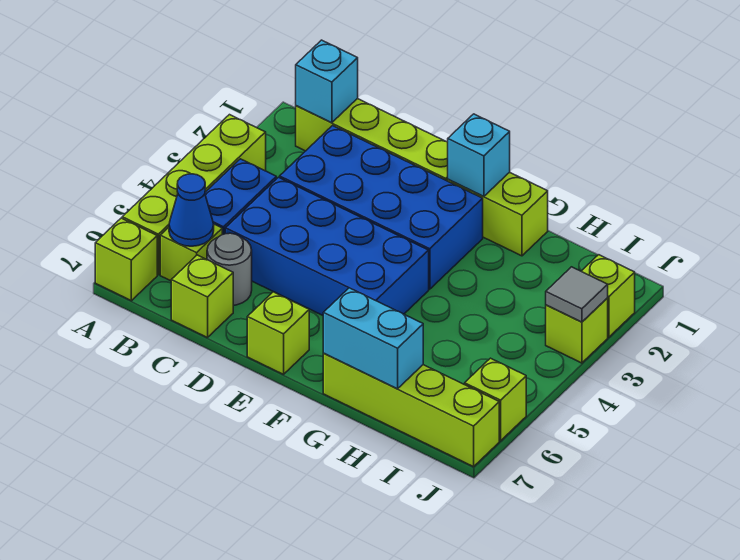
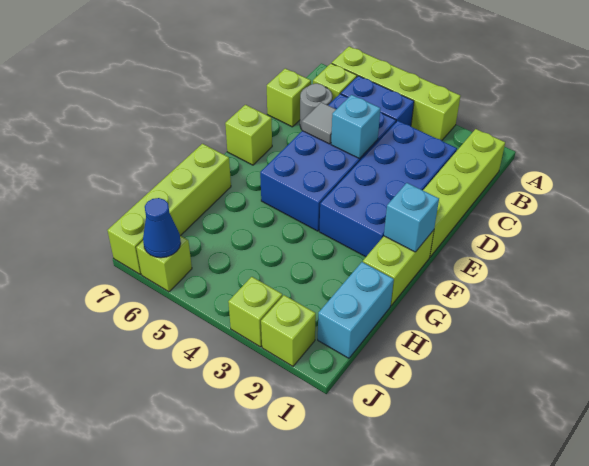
lime 1x1 brick [95,218,157,301] -> none
cyan 1x1 brick [296,40,358,123] -> cyan 1x1 brick moved to [331,95,381,159]
blue 1x1 cone [169,174,214,246] -> blue 1x1 cone moved to [143,198,181,258]
cyan 1x2 brick [323,288,423,389] -> cyan 1x2 brick moved to [318,262,394,358]
grey 1x1 tile [546,267,608,322] -> grey 1x1 tile moved to [302,102,336,144]

